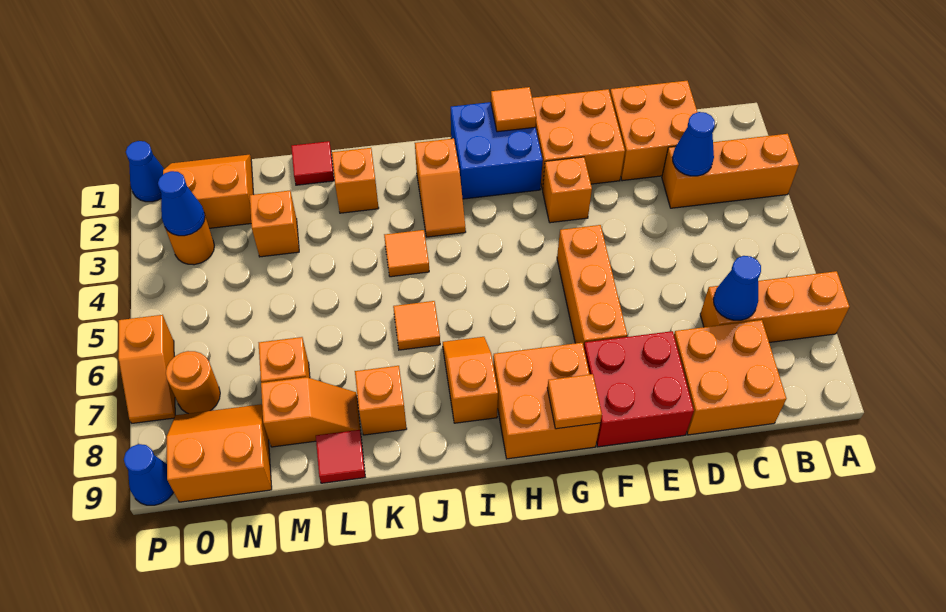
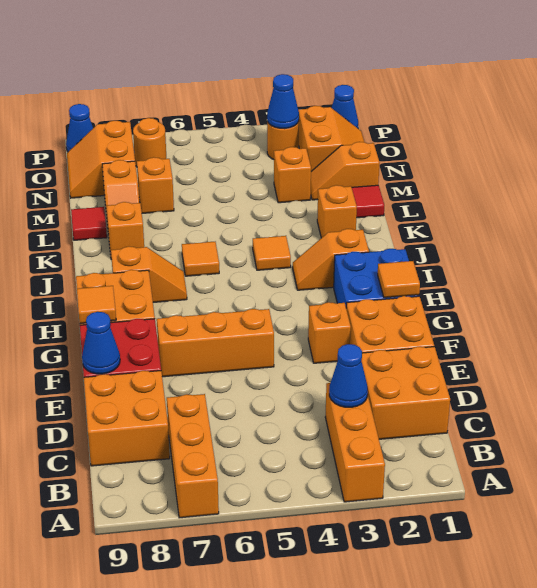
blue 1x1 cone [713,256,761,320] -> blue 1x1 cone moved to [82,312,120,374]
orange 2x2 slope [167,404,272,502] -> orange 2x2 slope turned to [67,121,135,198]
orange 1x2 slope [118,315,175,423] -> orange 1x2 slope moved to [311,142,379,200]

